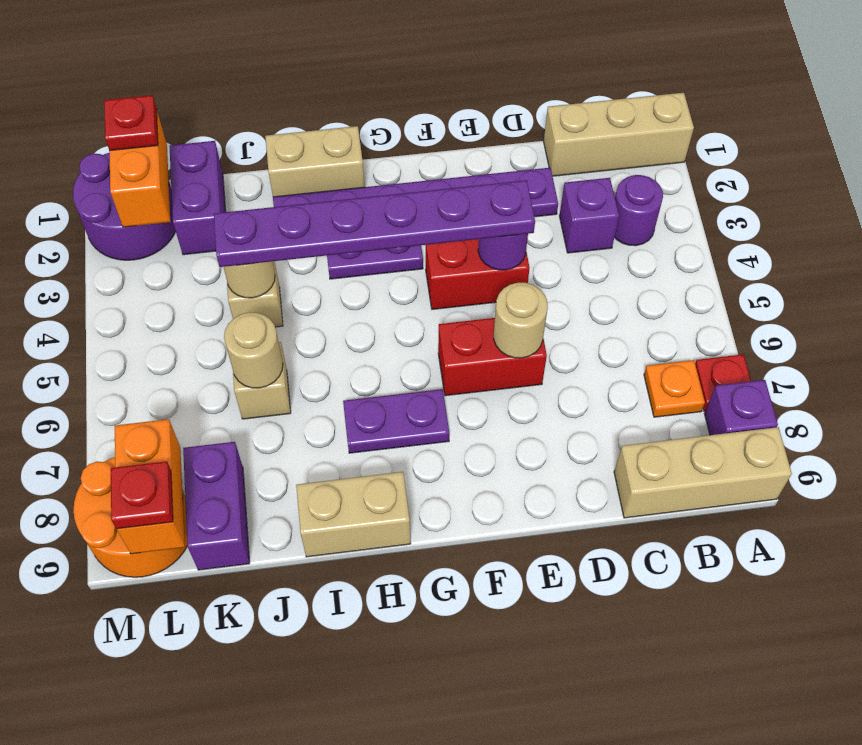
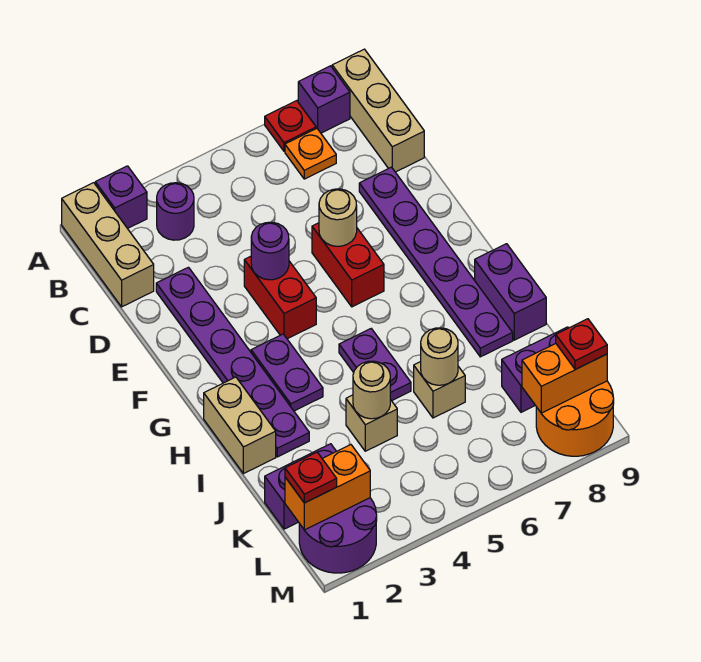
purple 1x1 brick [560,178,619,253] -> purple 1x1 brick moved to [95,166,147,228]
purple 1x6 plate [214,180,535,267] -> purple 1x6 plate moved to [359,167,513,357]
purple 1x2 plate [343,389,449,453] -> purple 1x2 plate moved to [339,329,411,401]
tan 1x2 brick [296,472,411,557] -> purple 1x2 brick [475,244,546,340]

